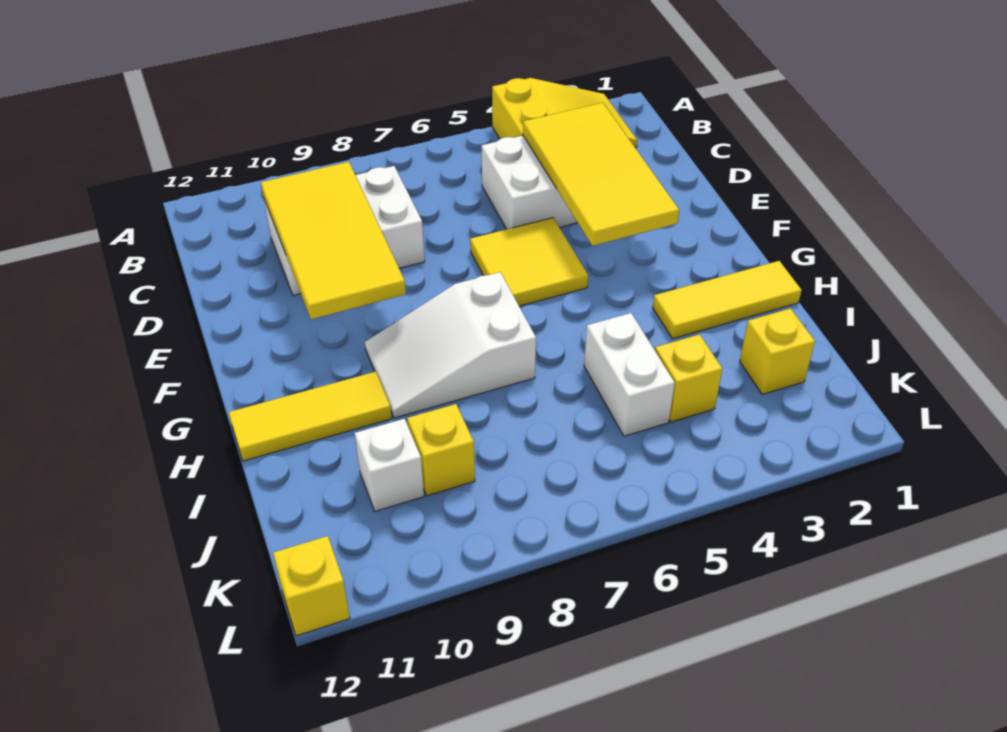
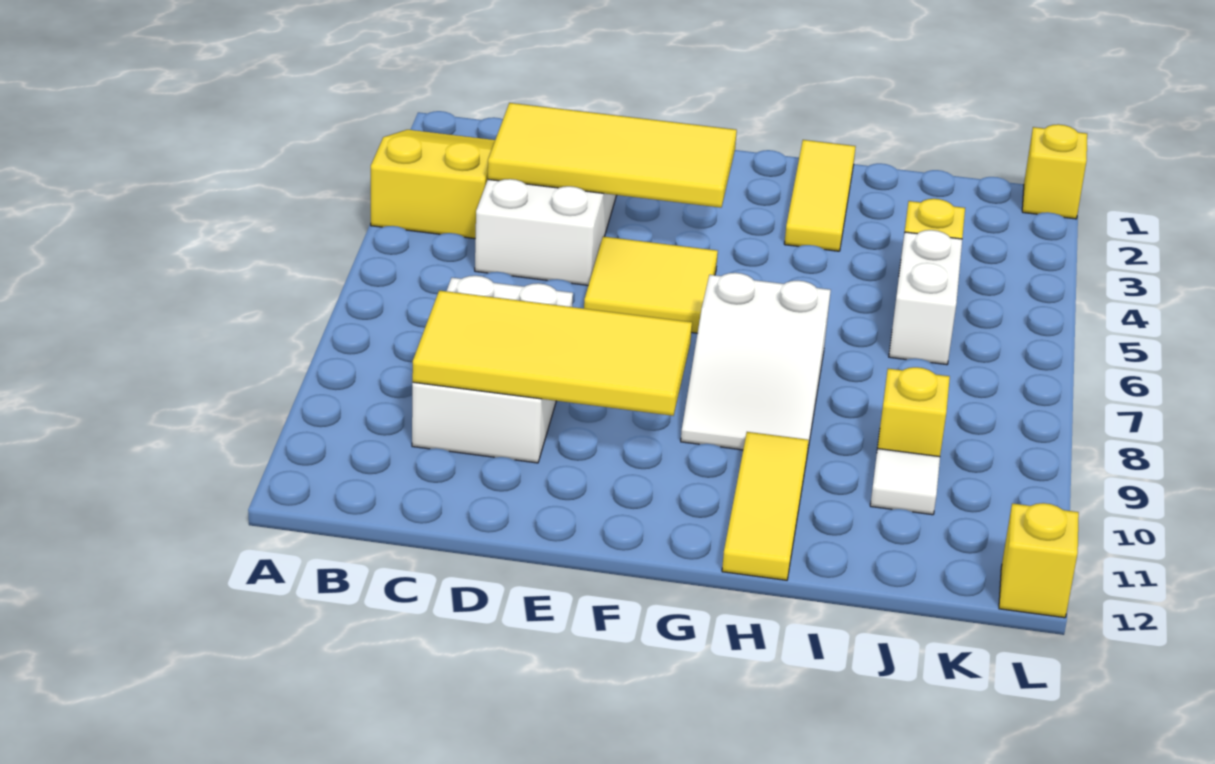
white 1x2 brick [584,313,675,436] -> white 1x2 brick turned to [889,230,962,365]
yellow 1x1 brick [740,308,815,394] -> yellow 1x1 brick moved to [1022,124,1087,219]
white 1x1 brick [355,419,424,511] -> white 1x1 tile [870,449,940,515]

